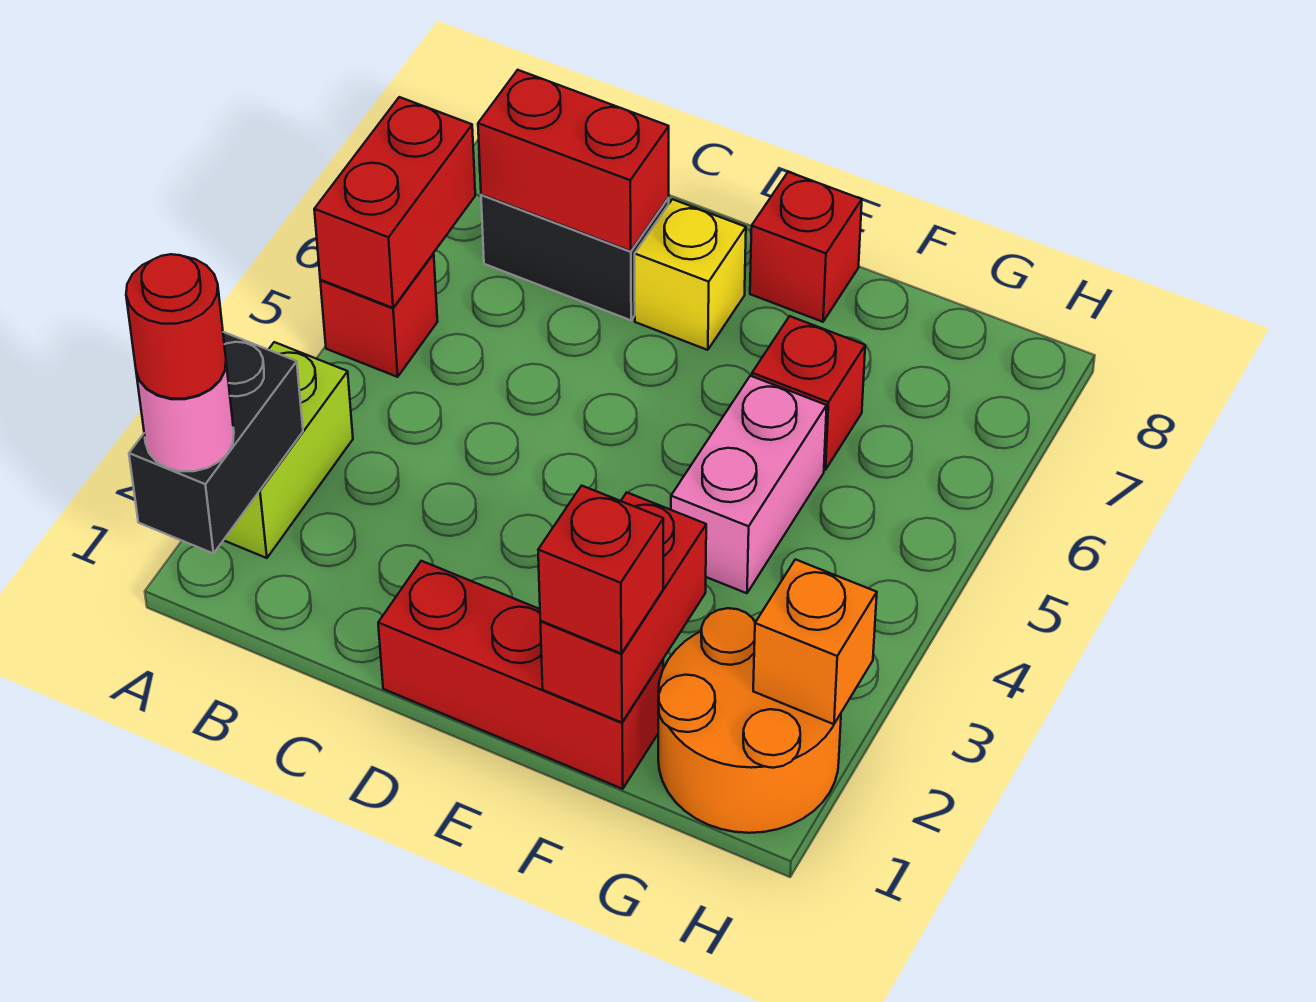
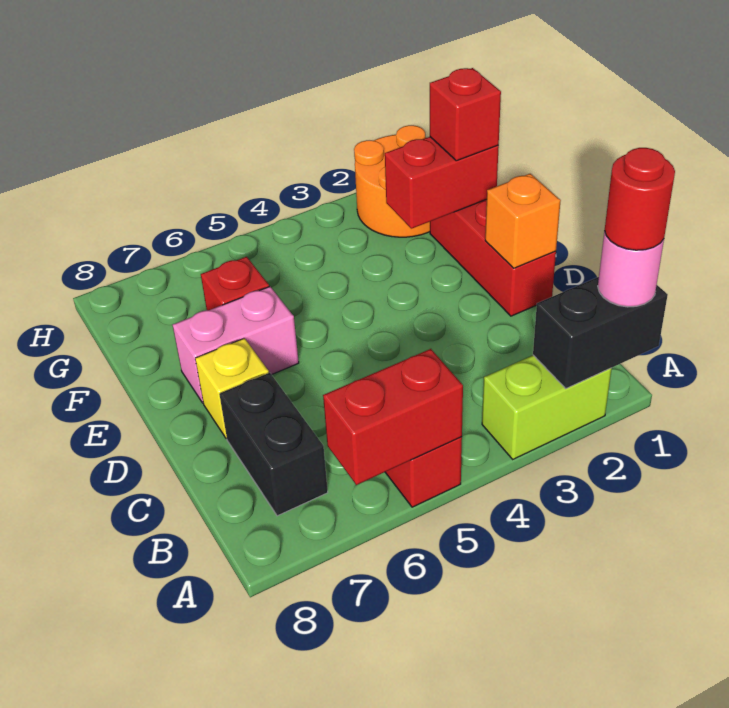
red 1x2 brick [478,70,669,251] -> none
red 1x1 brick [750,172,862,322] -> none
pink 1x2 brick [671,376,827,593] -> pink 1x2 brick moved to [173,286,299,403]
orange 1x1 brick [753,559,877,724] -> orange 1x1 brick moved to [485,174,561,268]

